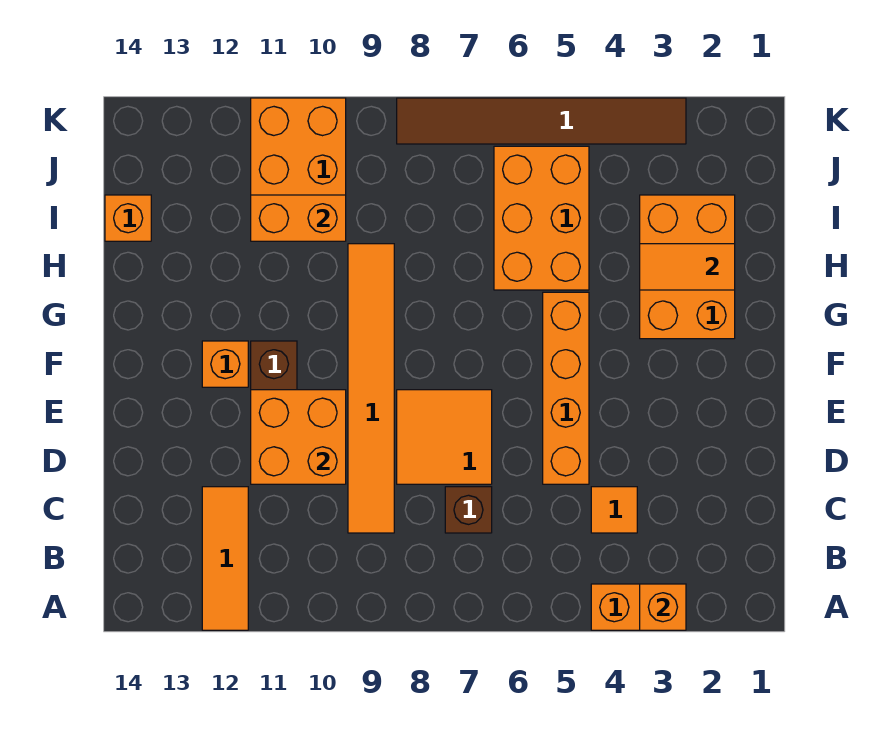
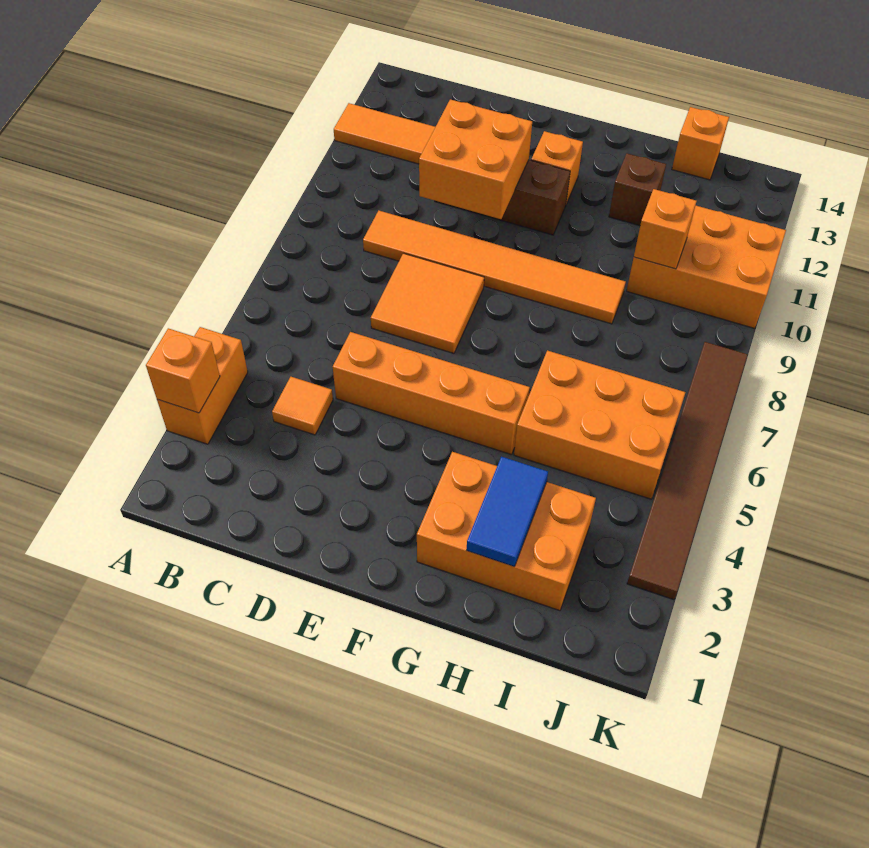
brown 1x1 brick [445,487,492,533] -> brown 1x1 brick moved to [609,154,666,226]
orange 1x2 tile [640,244,735,290] -> blue 1x2 tile [467,457,548,566]
orange 1x2 brick [251,195,346,241] -> orange 1x1 brick [634,189,696,269]

